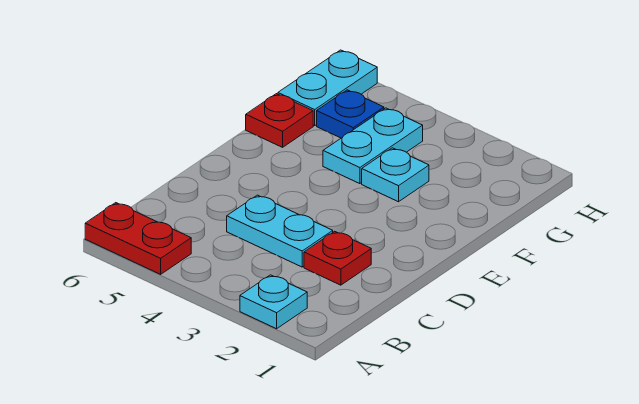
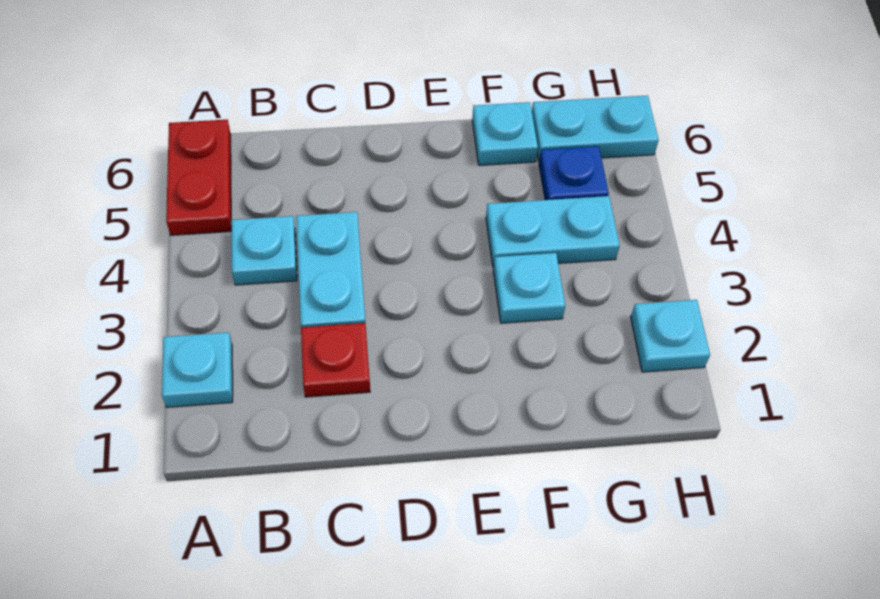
none -> cyan 1x1 plate [231,216,297,285]
red 1x1 plate [246,94,313,147] -> cyan 1x1 plate [472,102,538,165]
none -> cyan 1x1 plate [631,300,710,372]

